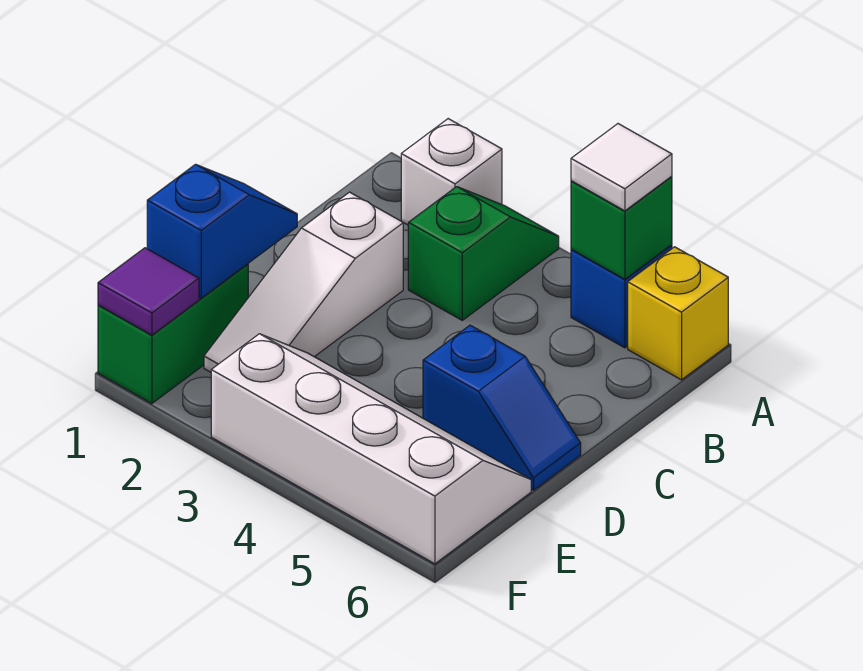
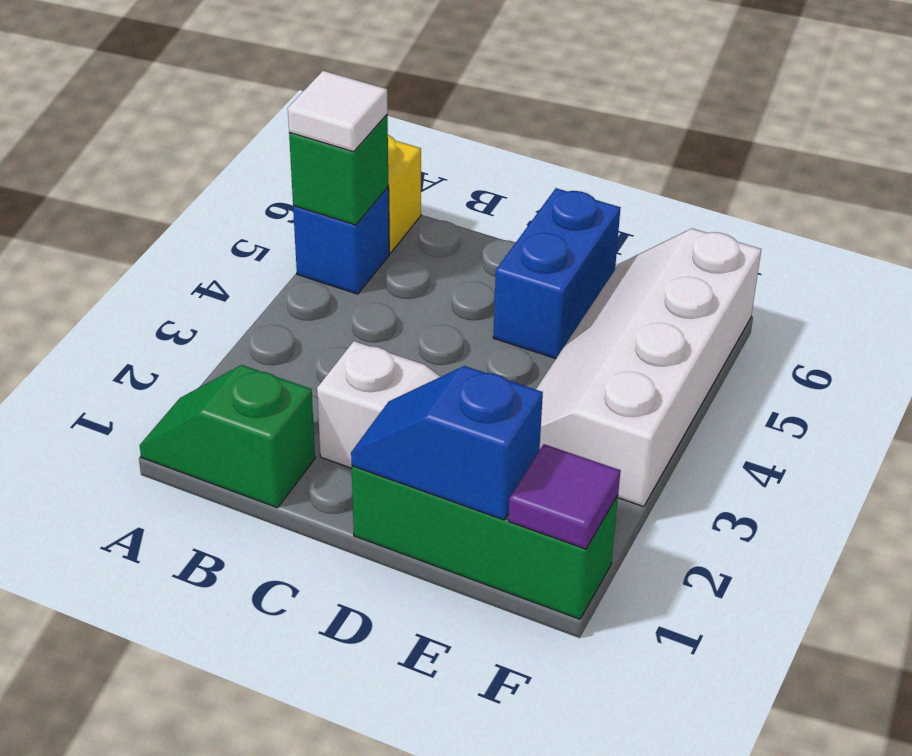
white 1x1 brick [401,119,502,225] -> none
green 1x2 slope [408,187,559,320] -> green 1x2 slope moved to [140,365,315,508]
blue 1x2 slope [423,325,581,490] -> blue 1x2 brick [493,188,620,359]
green 1x2 brick [98,264,248,404] -> green 1x3 brick [352,466,618,619]

